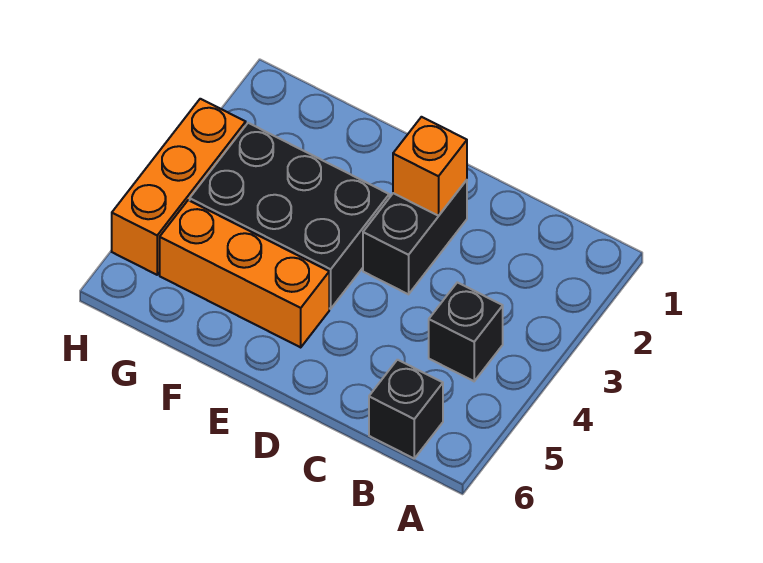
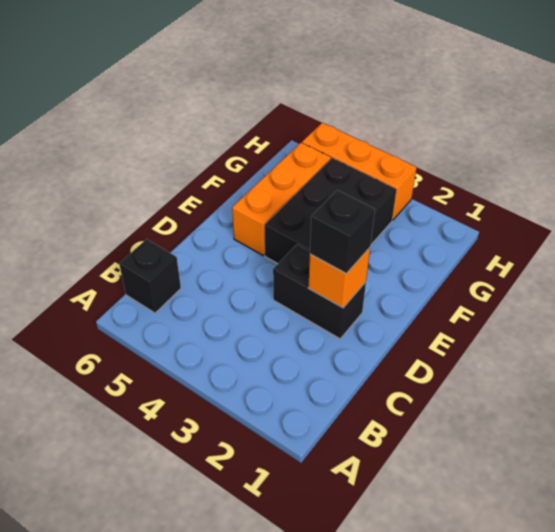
black 1x1 brick [429,282,503,381] -> black 1x1 brick moved to [310,190,375,273]

